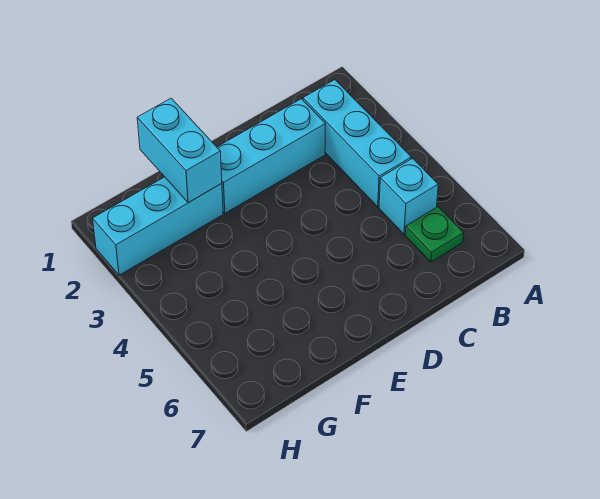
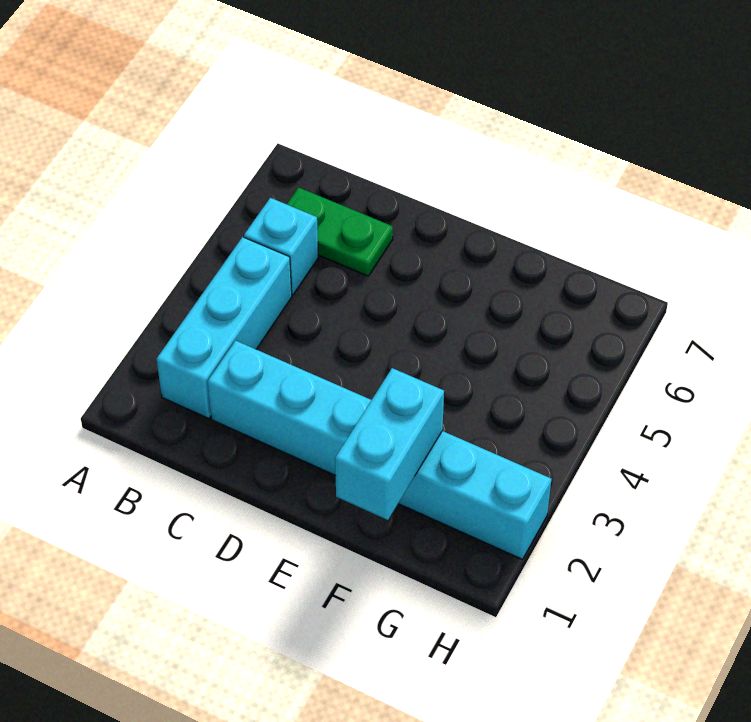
green 1x1 plate [405,207,464,262] -> green 1x2 plate [287,187,393,276]

